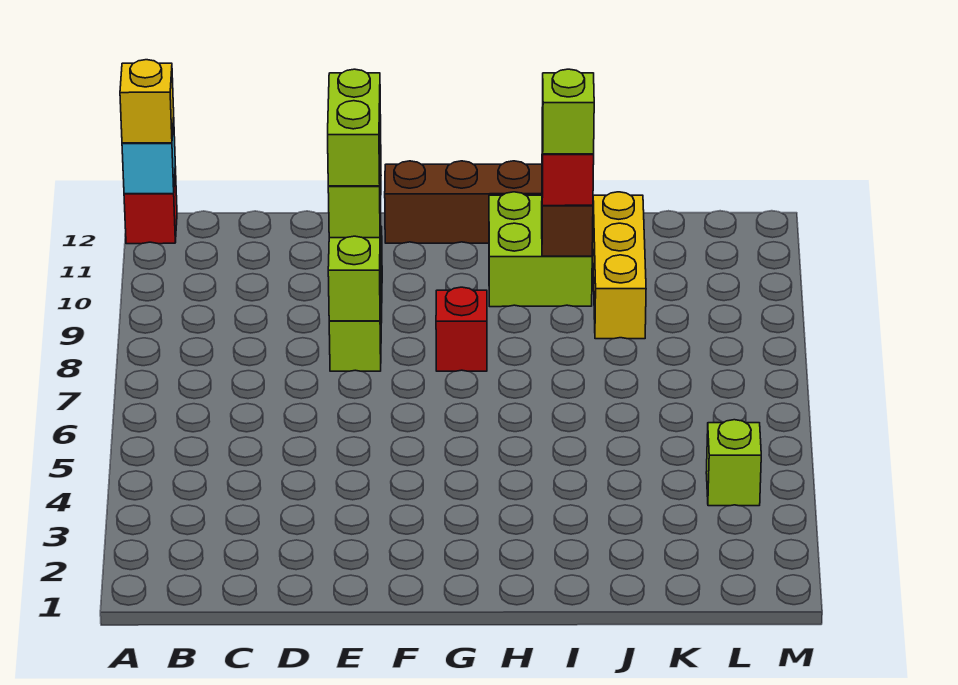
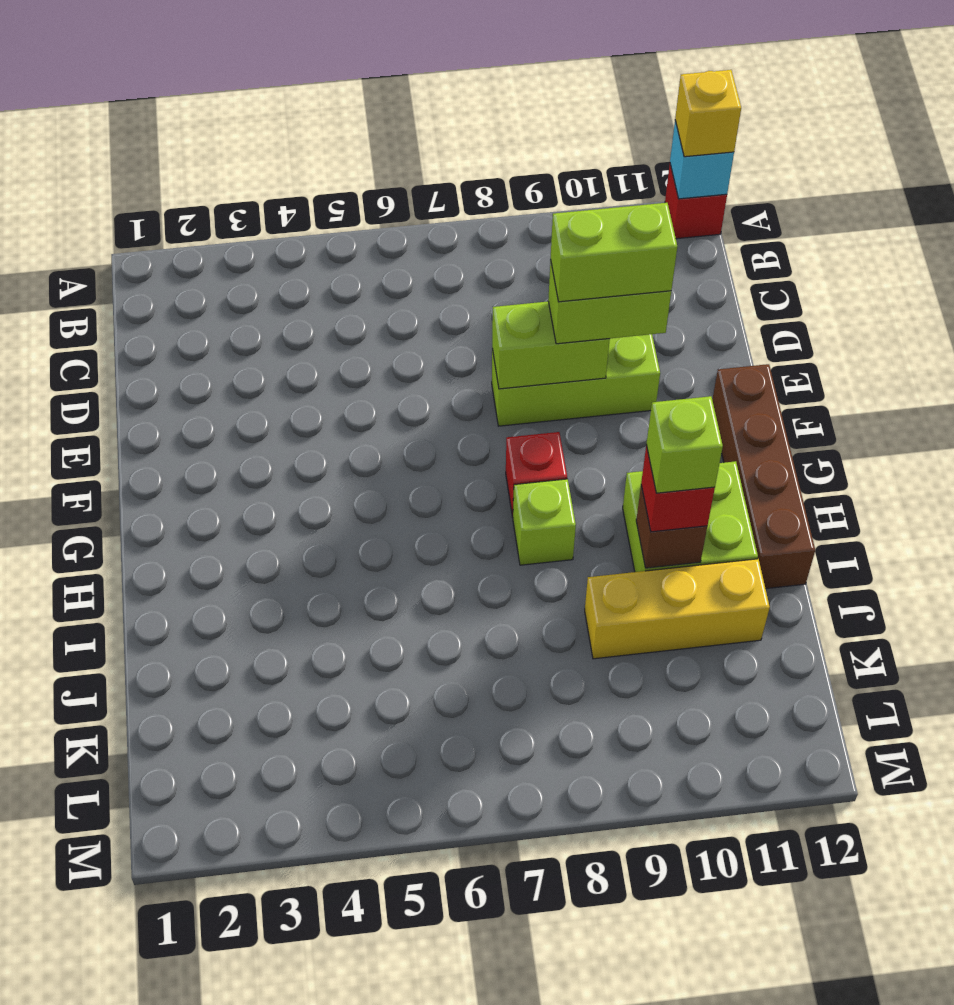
lime 1x1 brick [706,420,761,506] -> lime 1x1 brick moved to [513,479,576,565]

